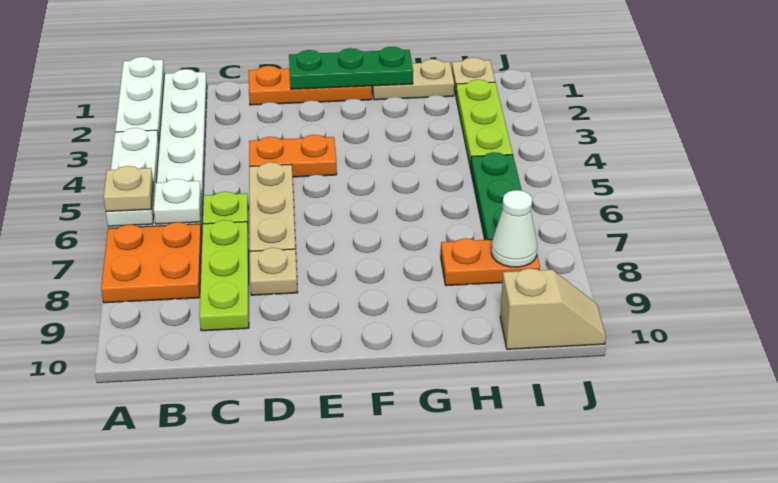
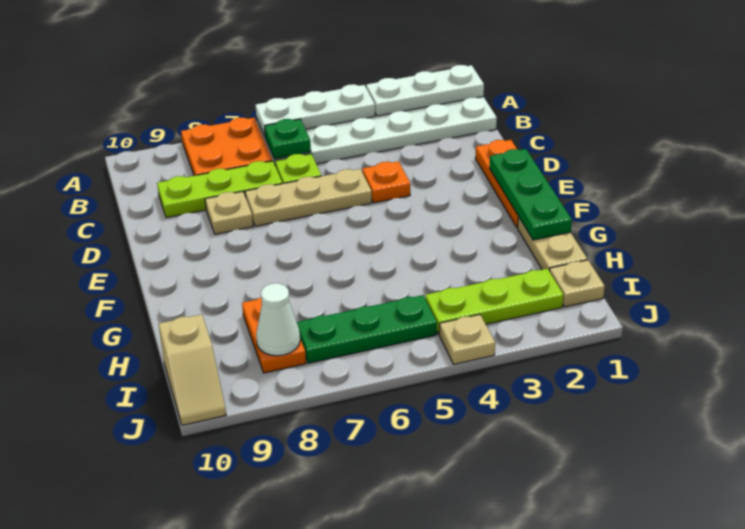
tan 1x1 plate [104,166,153,212] -> tan 1x1 plate moved to [439,315,495,364]
white 1x1 plate [154,179,201,224] -> green 1x1 plate [265,119,311,159]
orange 1x2 plate [249,135,337,177] -> orange 1x1 plate [362,161,410,203]

